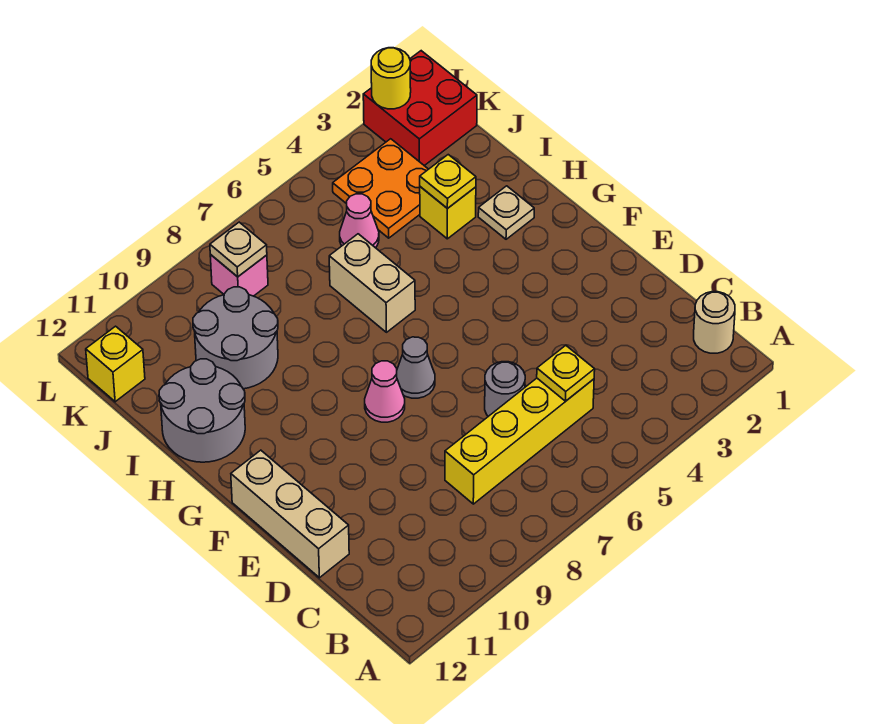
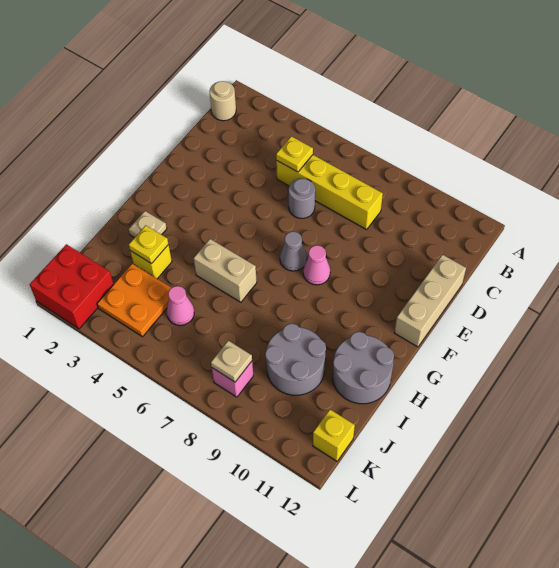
tan 1x2 brick [329,234,415,332] -> tan 1x2 brick turned to [194,239,257,302]
yellow 1x1 round brick [371,48,411,109] -> none

